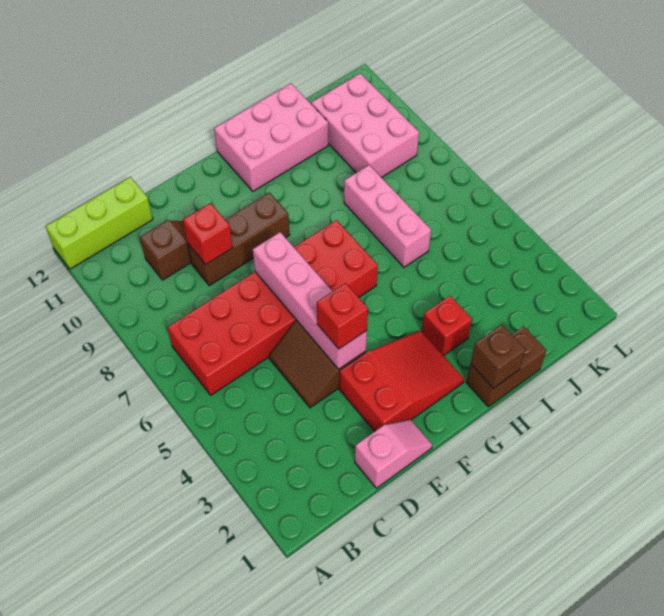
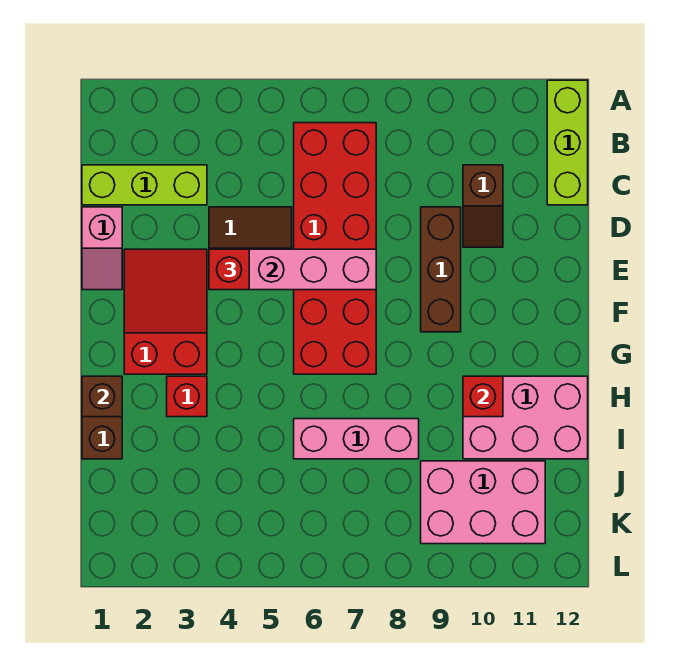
none -> lime 1x3 brick [82,165,207,205]
red 1x1 brick [183,203,233,264] -> red 1x1 brick moved to [463,376,503,417]
red 2x3 slope [339,331,465,431] -> red 2x3 slope turned to [124,249,207,374]
pink 2x3 brick [214,84,328,191] -> pink 2x3 brick turned to [463,376,588,459]

